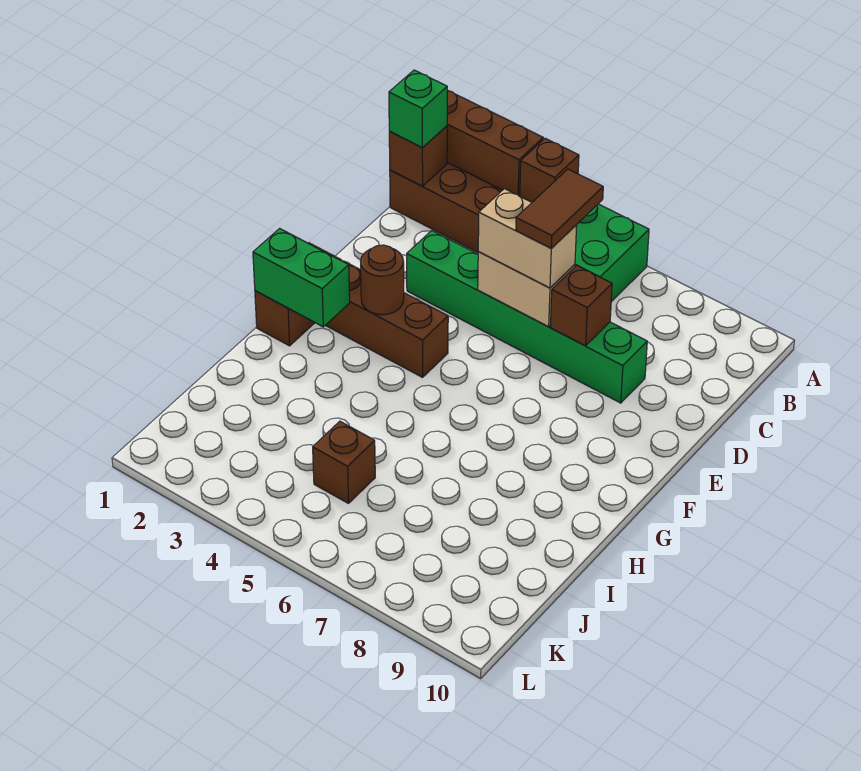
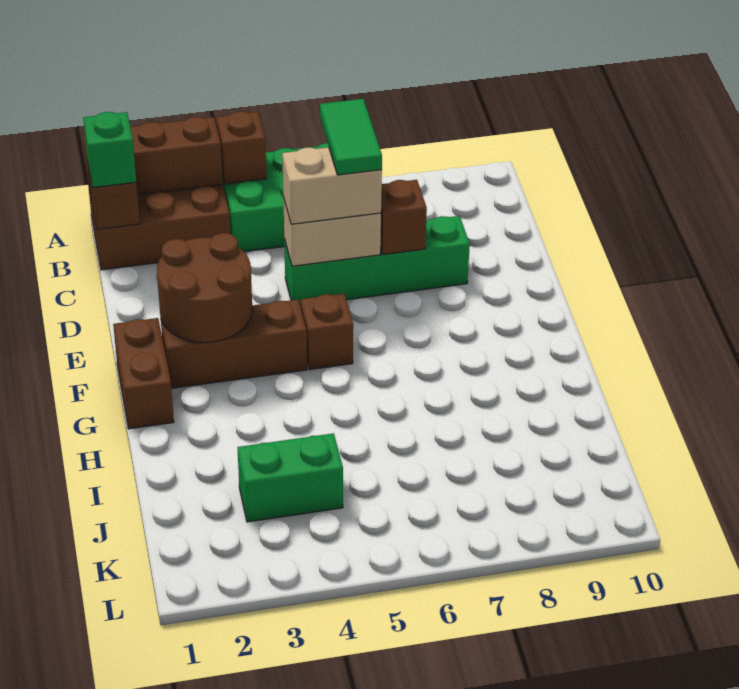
brown 1x2 tile [516,169,603,248] -> green 1x2 tile [320,99,382,175]
green 1x6 brick [407,231,647,403] -> green 1x4 brick [284,216,470,306]
brown 1x1 round brick [360,245,404,315] -> brown 2x2 round brick [157,233,252,342]
green 1x2 brick [253,228,350,327] -> green 1x2 brick moved to [237,433,343,522]
brown 1x1 brick [313,421,375,503] -> brown 1x1 brick moved to [301,294,353,370]

